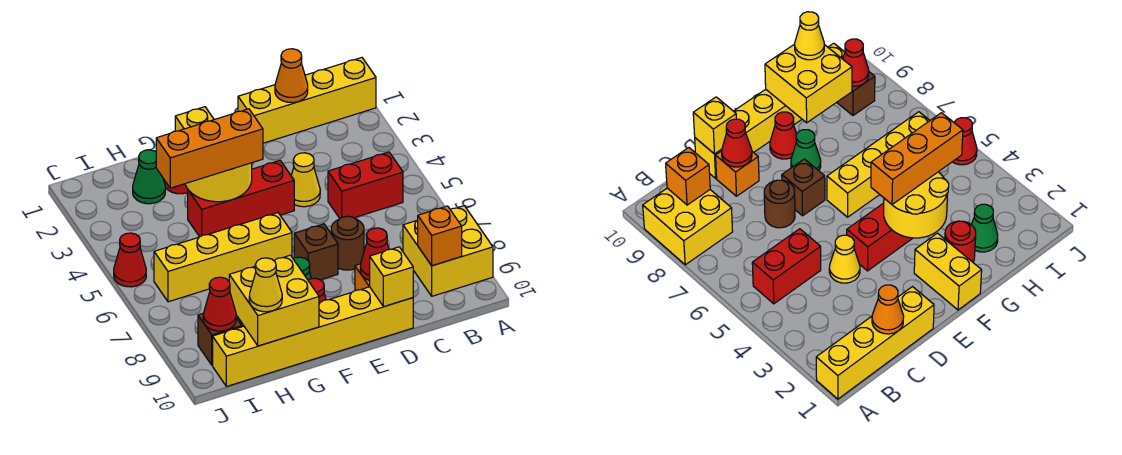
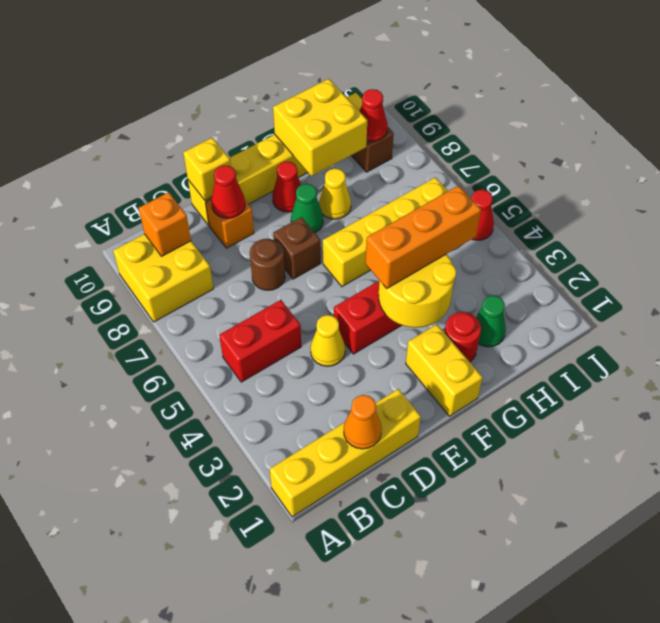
yellow 1x1 cone [249,258,282,312] -> yellow 1x1 cone moved to [319,168,351,219]

